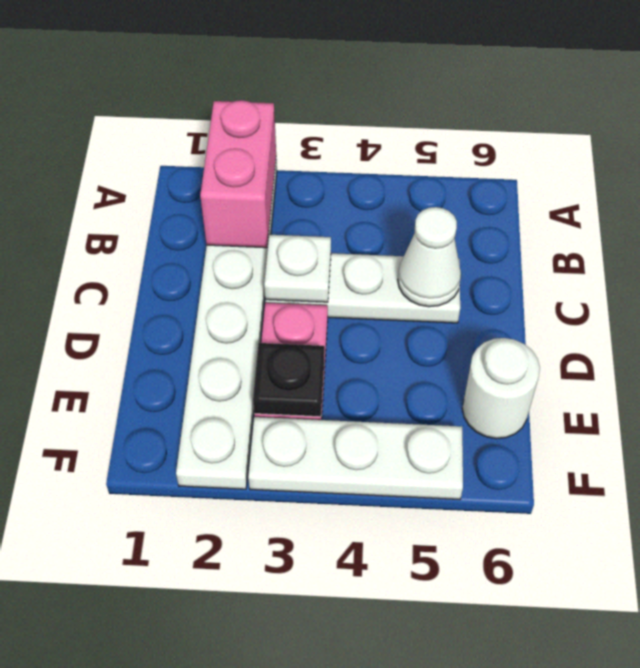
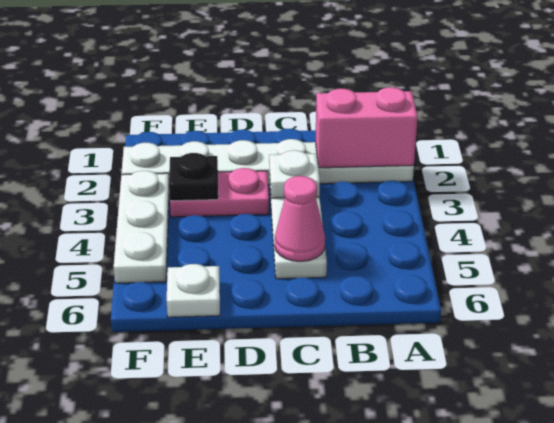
white 1x1 cone [398,207,461,307] -> pink 1x1 cone [275,176,325,261]
white 1x1 round brick [462,338,540,439] -> white 1x1 plate [167,264,220,317]

